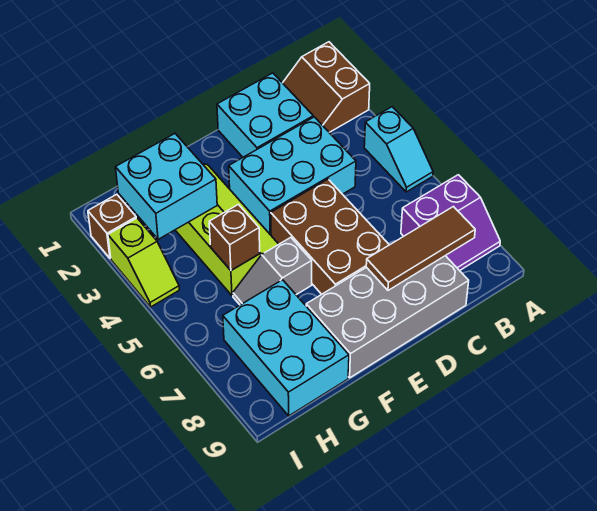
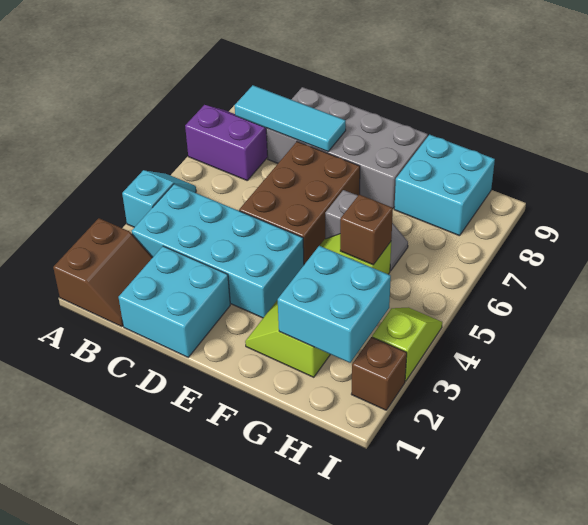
brown 1x3 tile [366,207,475,290] -> cyan 1x3 tile [235,85,346,152]
cyan 2x3 brick [229,117,356,235] -> cyan 2x4 brick [132,184,304,318]
cyan 2x3 brick [223,280,349,416] -> cyan 2x2 brick [394,135,495,236]

